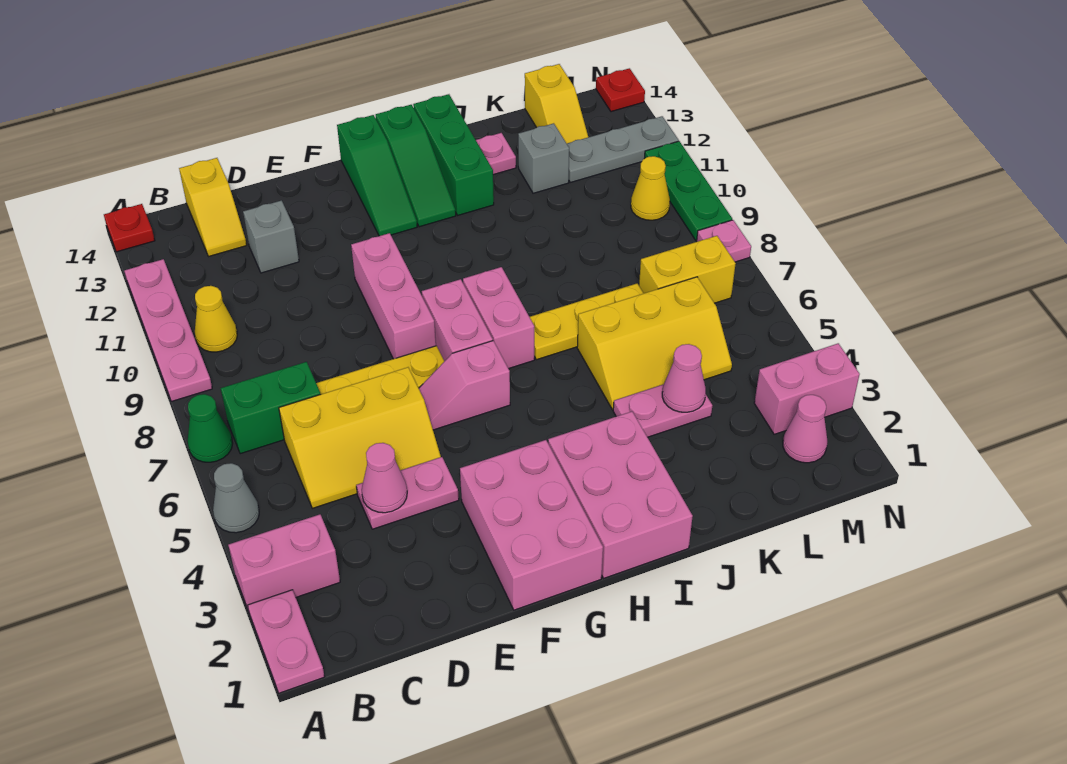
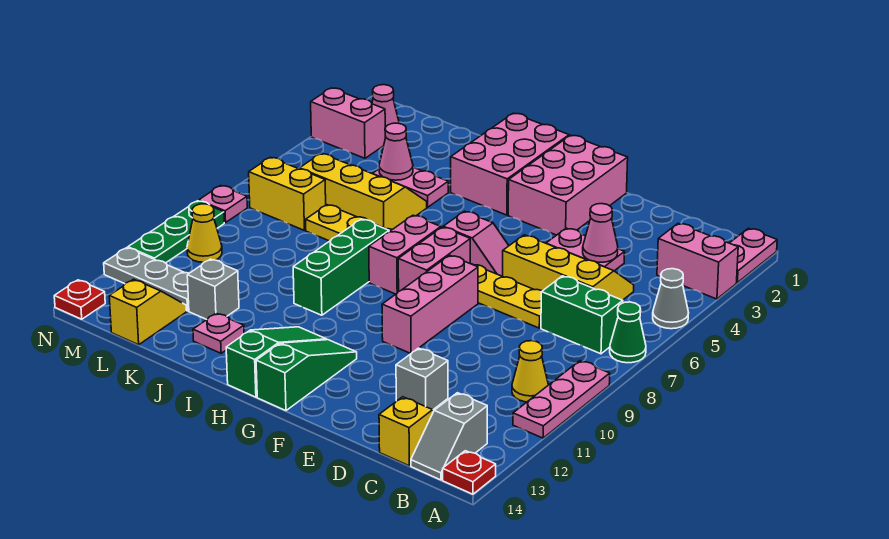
pink 1x4 plate [124,259,212,401] -> pink 1x3 plate [513,361,610,438]
none -> grey 1x2 slope [411,393,487,480]
green 1x3 brick [413,94,494,215] -> green 1x3 brick moved to [293,219,389,315]

